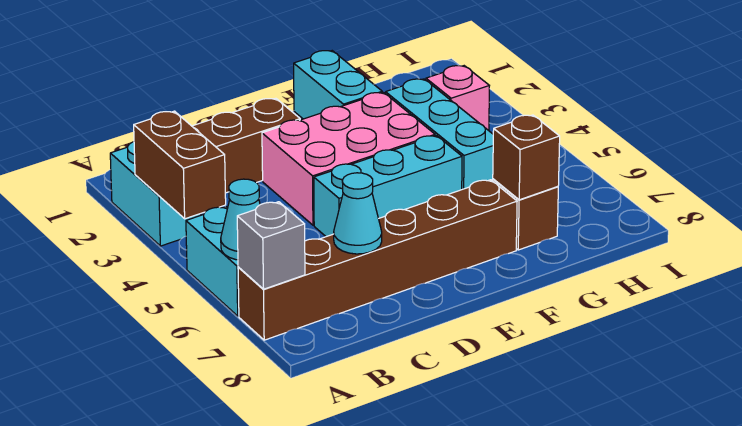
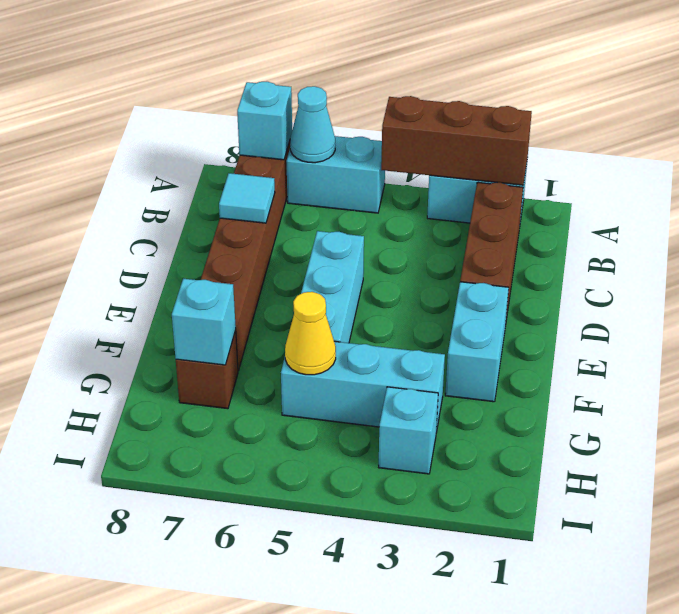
brown 1x2 brick [134,111,226,219] -> brown 1x3 brick [381,96,532,185]
grey 1x1 brick [237,202,305,289] -> cyan 1x1 brick [237,82,292,160]
cyan 1x1 cone [334,173,382,254] -> cyan 1x1 tile [219,173,275,223]
pink 2x3 brick [262,92,435,225] -> none
cyan 1x2 brick [294,51,382,119] -> cyan 1x2 brick turned to [445,282,509,402]
none -> yellow 1x1 cone [285,292,336,375]
brown 1x1 brick [493,115,560,200] -> cyan 1x1 brick [172,279,236,365]
pink 1x1 brick [426,66,489,131] -> cyan 1x1 brick [379,387,438,474]

